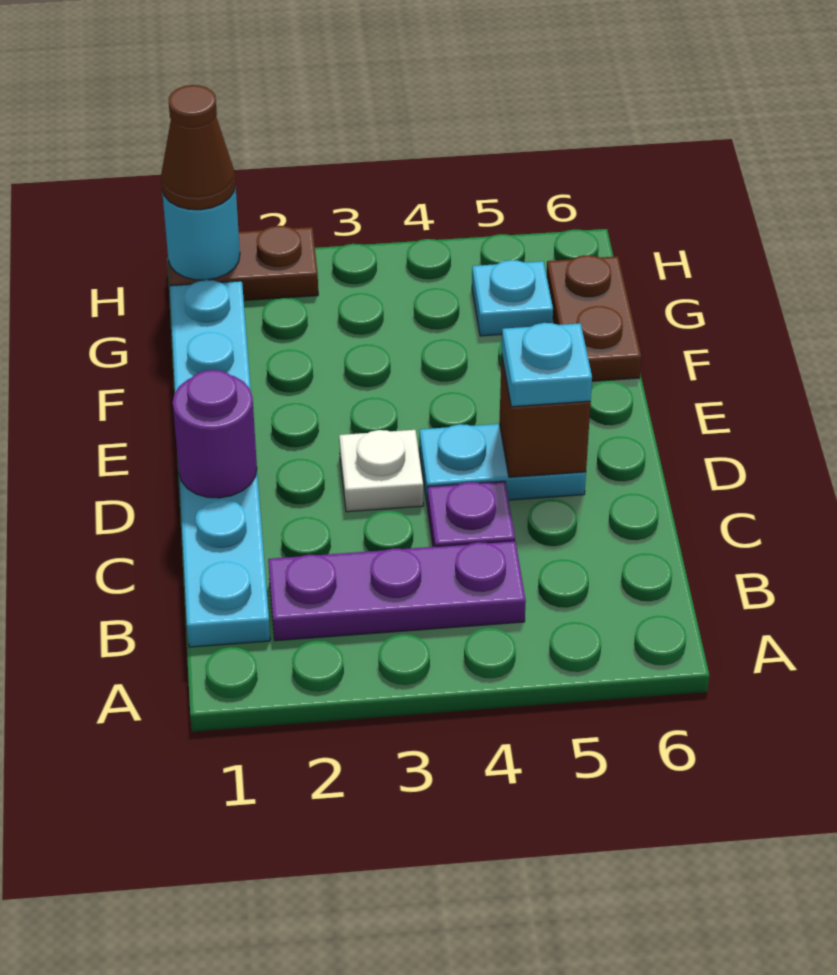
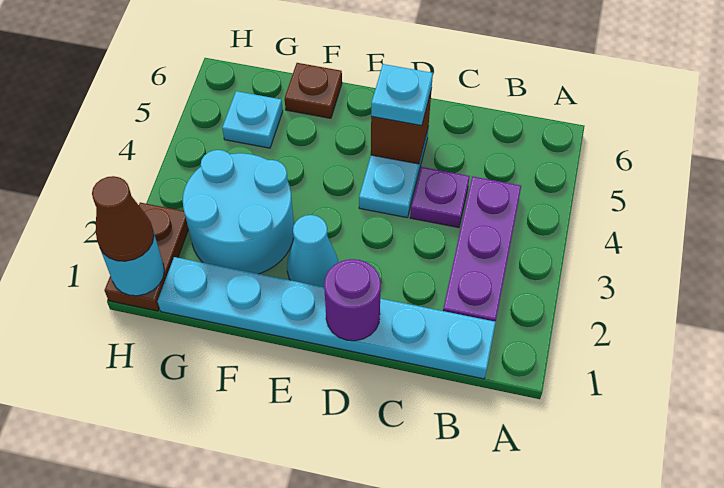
white 1x1 plate [339,430,423,512] -> none
none -> cyan 1x1 cone [287,215,338,287]
none -> cyan 2x2 round brick [183,150,294,274]
brown 1x2 plate [547,255,641,381] -> brown 1x1 plate [285,63,342,118]

